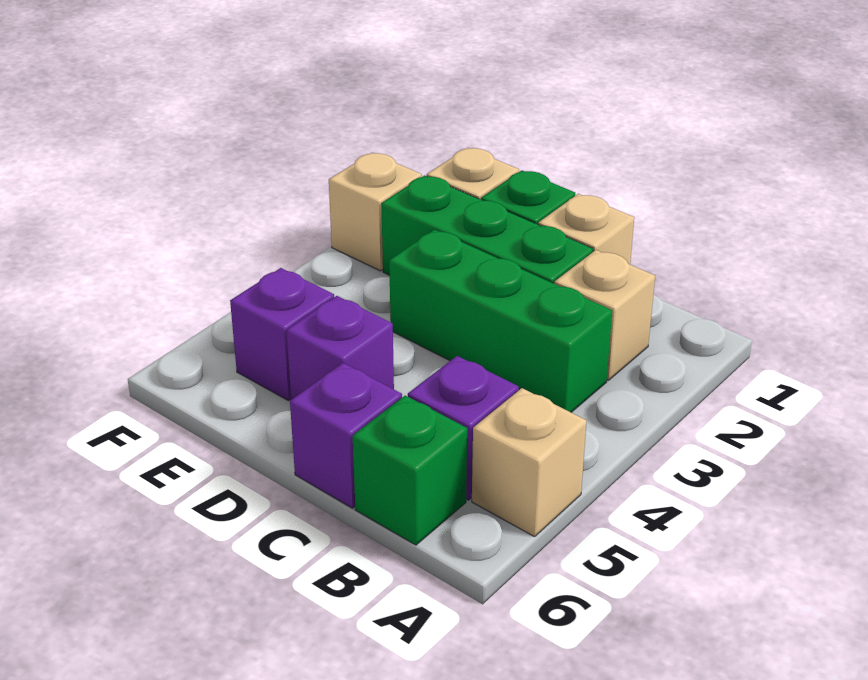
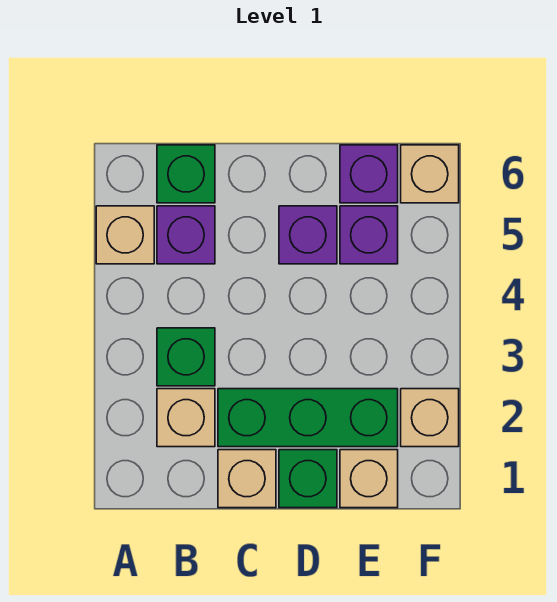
green 1x3 brick [389,230,612,412] -> green 1x1 brick [157,328,215,386]
purple 1x1 brick [290,363,402,508] -> purple 1x1 brick moved to [340,145,398,203]
none -> tan 1x1 brick [401,145,459,203]

